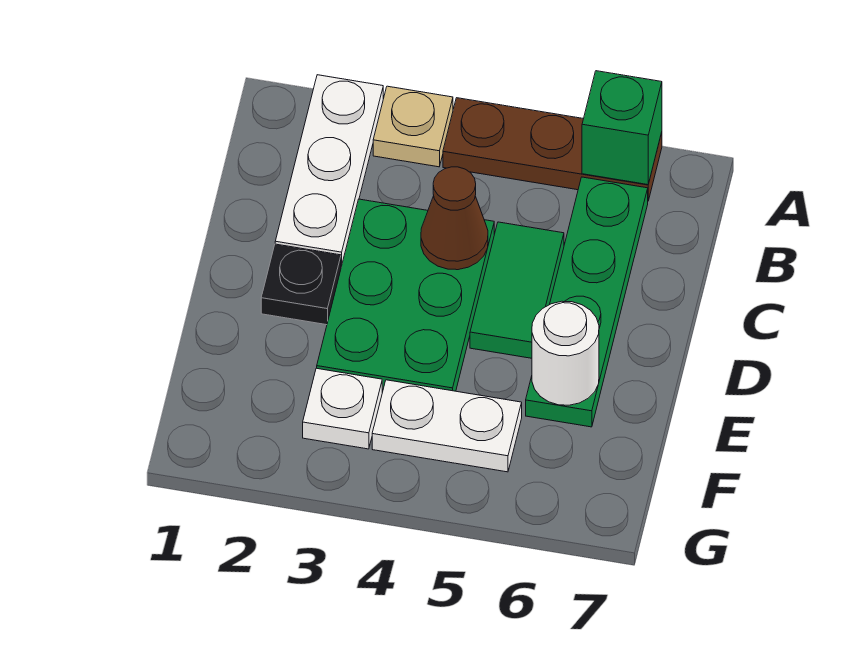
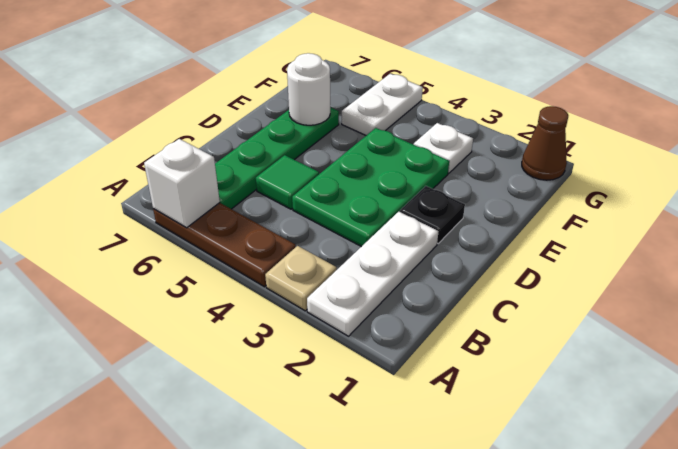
green 1x1 brick [582,71,662,185] -> white 1x1 brick [144,139,220,228]
brown 1x1 cone [421,167,488,270] -> brown 1x1 cone moved to [522,106,568,180]
green 1x2 tile [470,222,564,358] -> green 1x1 tile [256,155,319,209]
white 1x2 plate [372,380,522,472] -> white 1x2 plate turned to [342,74,423,135]

